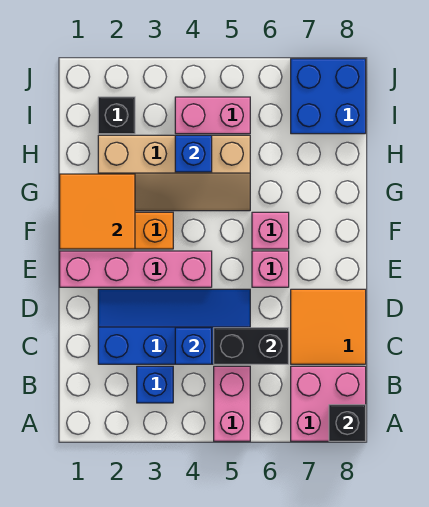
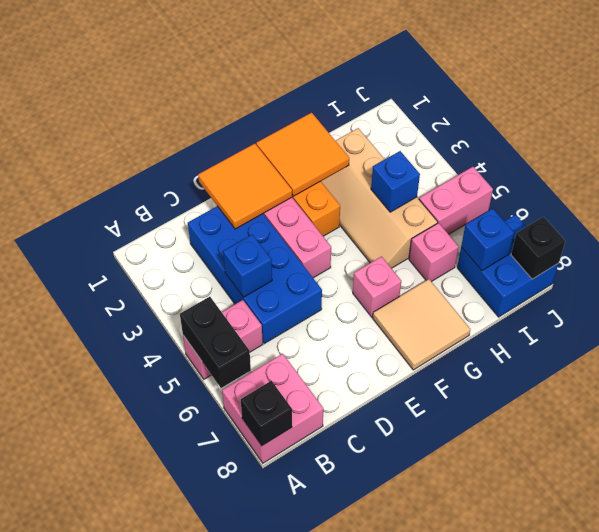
blue 1x1 brick [137,366,173,403] -> blue 1x1 brick moved to [461,208,514,271]
blue 2x4 slope [98,289,250,364] -> blue 2x4 brick [188,206,322,344]
black 1x2 brick [214,328,289,364] -> black 1x2 brick moved to [180,297,251,388]
orange 2x2 tile [291,289,366,364] -> orange 2x2 tile moved to [198,144,292,229]
pink 1x1 brick [252,251,289,287] -> pink 1x1 brick moved to [409,223,459,282]
none -> tan 2x2 tile [373,279,470,370]
black 1x1 brick [98,97,135,134] -> black 1x1 brick moved to [511,217,565,279]
pink 1x2 brick [175,97,250,134] -> pink 1x2 brick turned to [419,167,493,234]

